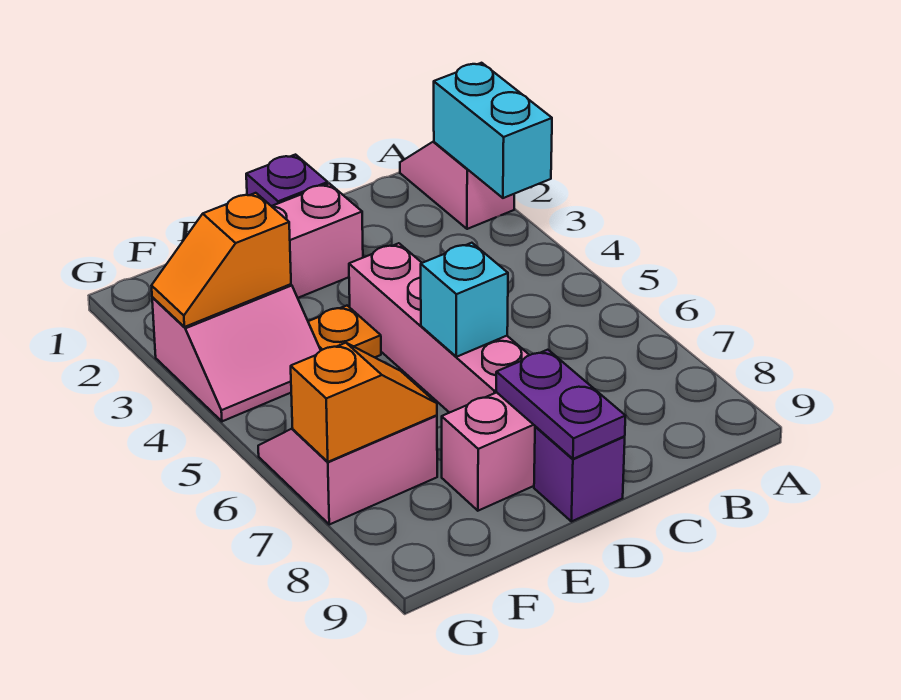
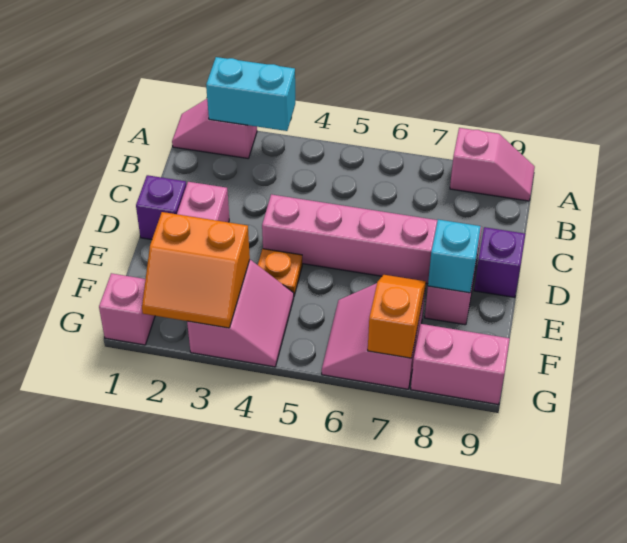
none -> pink 1x2 slope [450,128,535,201]
cyan 1x1 brick [421,243,508,357] -> cyan 1x1 brick moved to [428,220,481,293]
purple 1x2 plate [496,350,625,459] -> none
orange 1x2 slope [152,193,291,327] -> orange 2x2 slope [142,212,250,328]
none -> pink 1x1 brick [99,273,155,345]
none -> pink 1x2 brick [411,324,510,405]

